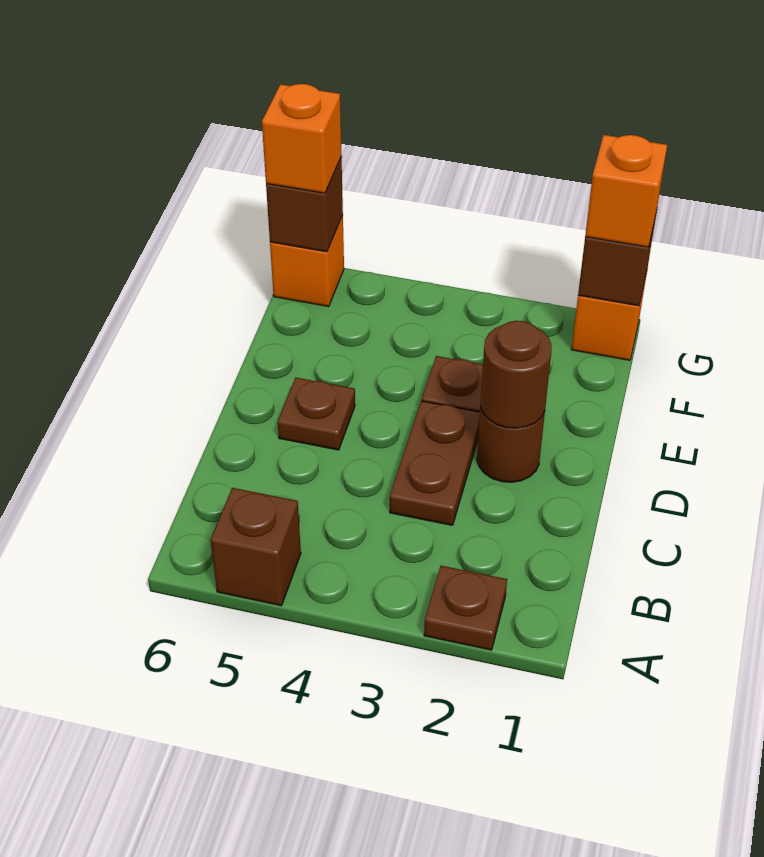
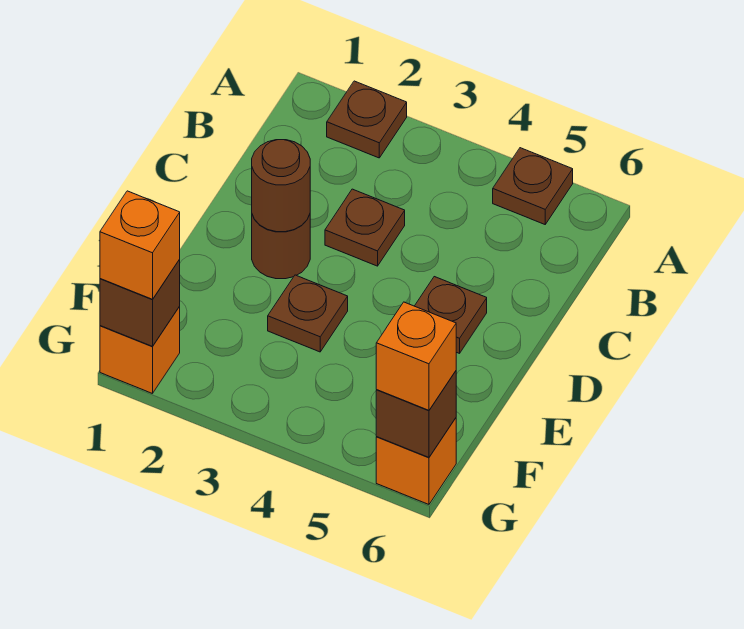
brown 1x1 brick [211,488,301,606] -> brown 1x1 plate [493,148,573,224]
brown 1x2 plate [390,401,480,525] -> brown 1x1 plate [325,189,405,266]

